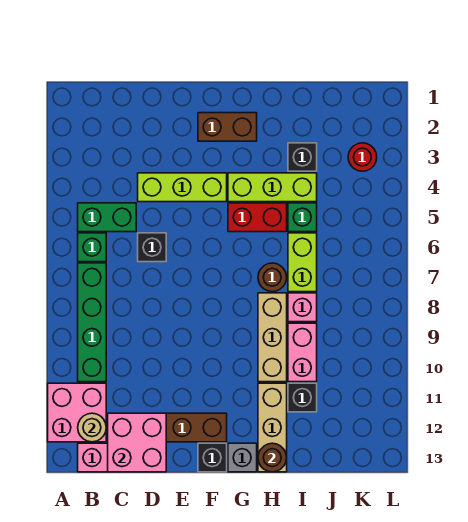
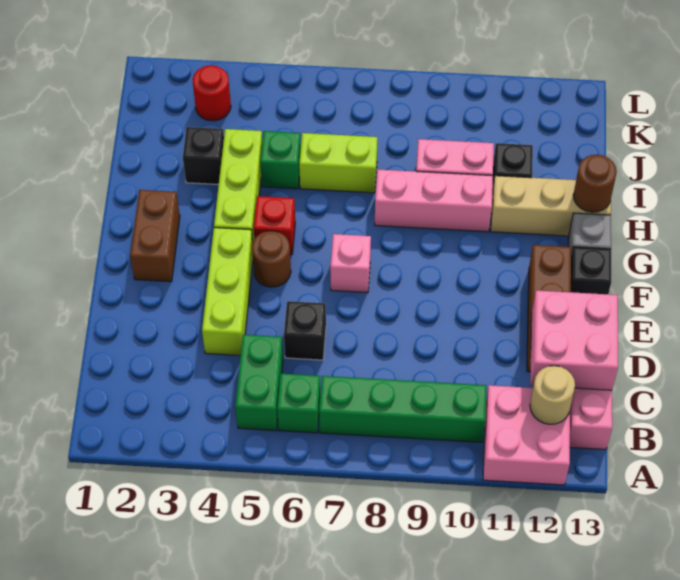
red 1x2 brick [228,203,287,232] -> red 1x1 brick [254,196,295,254]
brown 1x1 round brick [258,263,287,292] -> brown 1x1 round brick moved to [252,231,291,287]
tan 1x3 brick [258,293,287,382] -> pink 1x3 brick [375,170,493,232]
pink 1x1 brick [288,293,317,322] -> pink 1x1 brick moved to [330,234,371,293]

